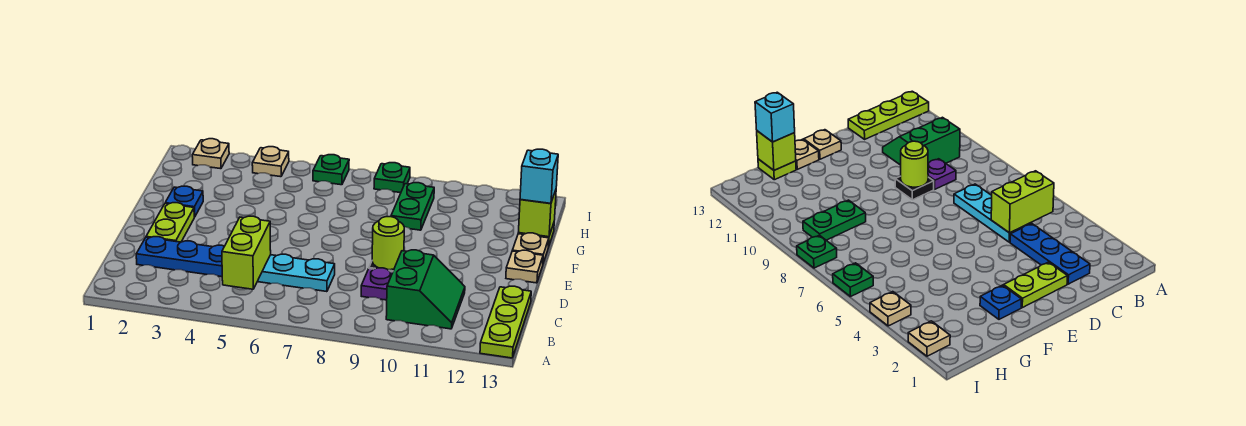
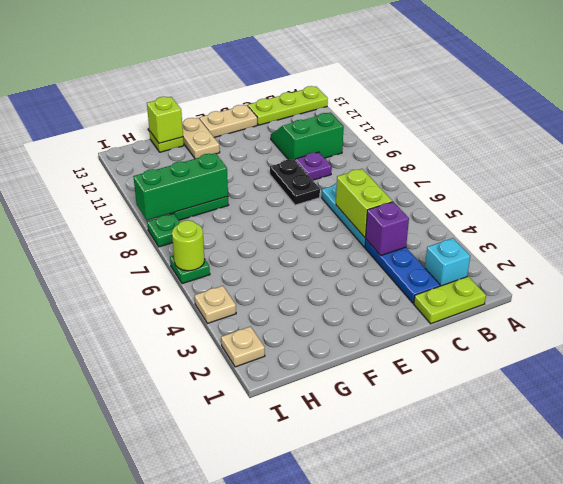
lime 1x2 brick [222,216,271,289] -> lime 1x2 brick turned to [336,169,392,238]
none -> purple 1x1 brick [366,202,409,256]
lime 1x2 plate [146,203,194,242] -> lime 1x2 plate moved to [414,276,486,324]
black 1x1 plate [895,176,934,200] -> black 1x2 plate [270,159,320,205]
lime 1x1 round brick [372,217,404,270] -> lime 1x1 round brick moved to [172,220,205,271]
tan 1x1 plate [506,250,543,283] -> tan 1x2 plate [199,105,257,137]
blue 1x1 plate [165,186,203,217] -> none
tan 1x1 plate [512,233,549,263] -> tan 1x2 plate [182,118,220,159]
none -> green 1x3 brick [133,153,228,220]
cyan 1x1 brick [520,149,558,203] -> cyan 1x1 brick moved to [425,238,470,286]

